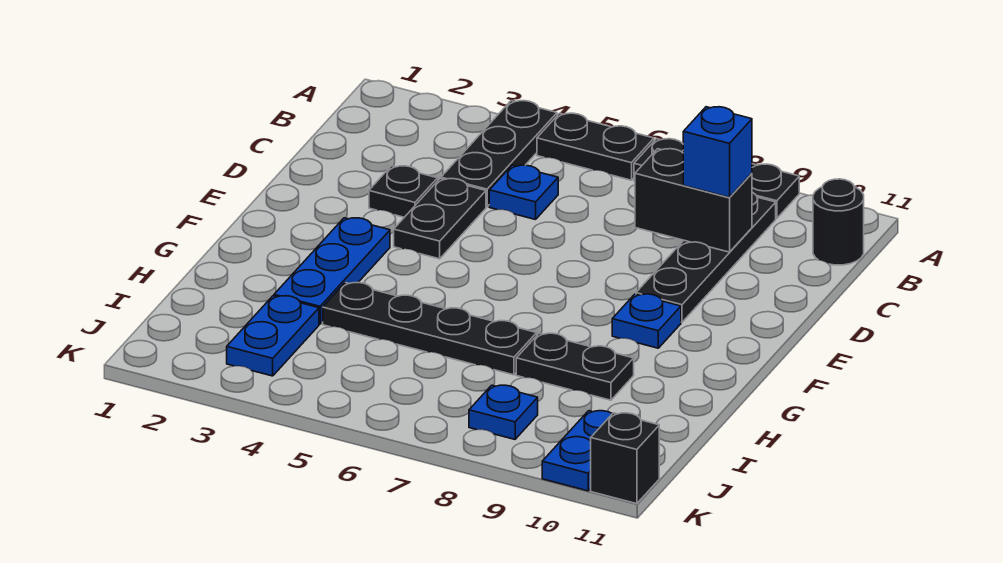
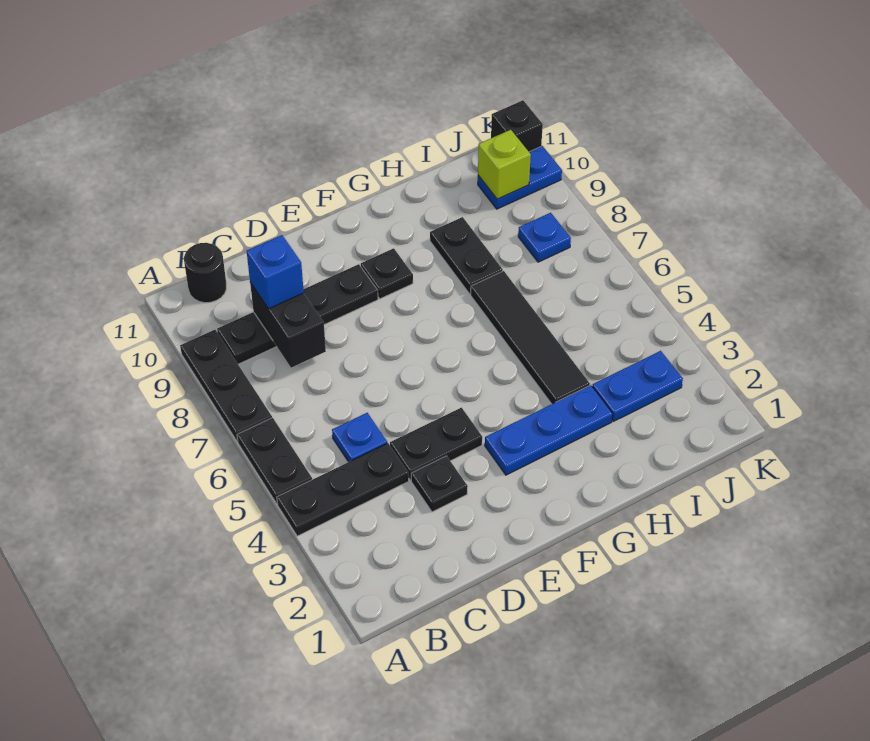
blue 1x1 plate [612,294,681,348] -> black 1x1 plate [361,248,413,299]
black 1x4 plate [323,282,537,375] -> black 1x4 tile [471,271,590,404]
none -> lime 1x1 brick [478,130,531,199]

